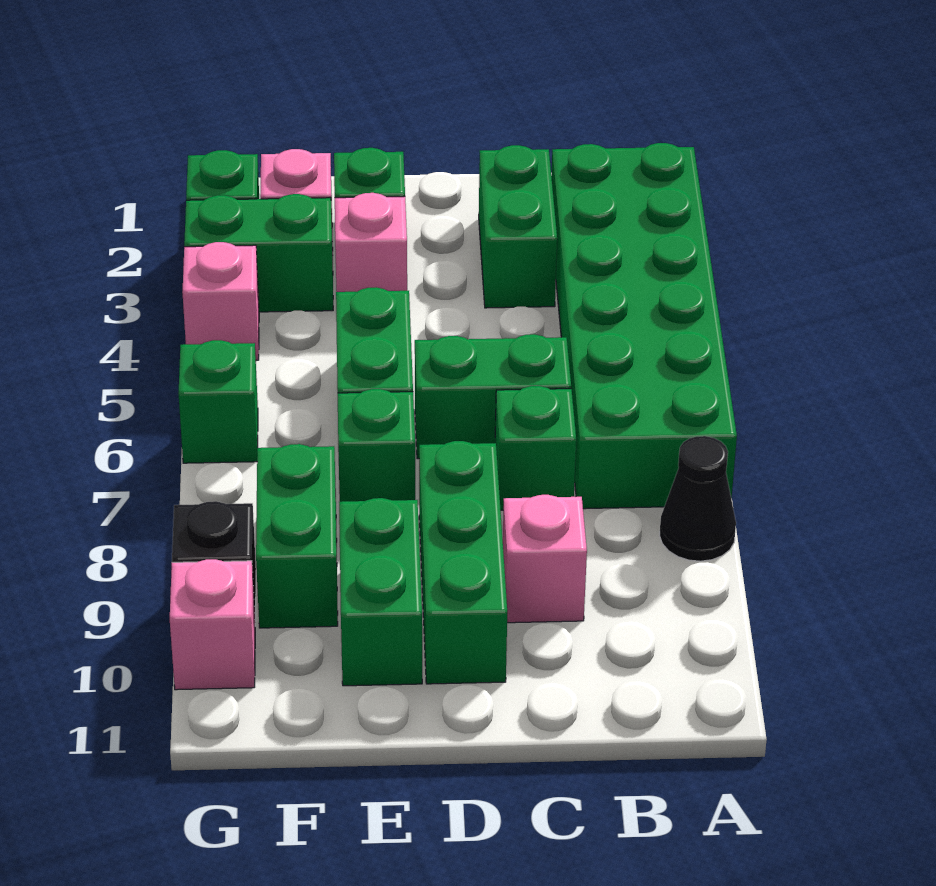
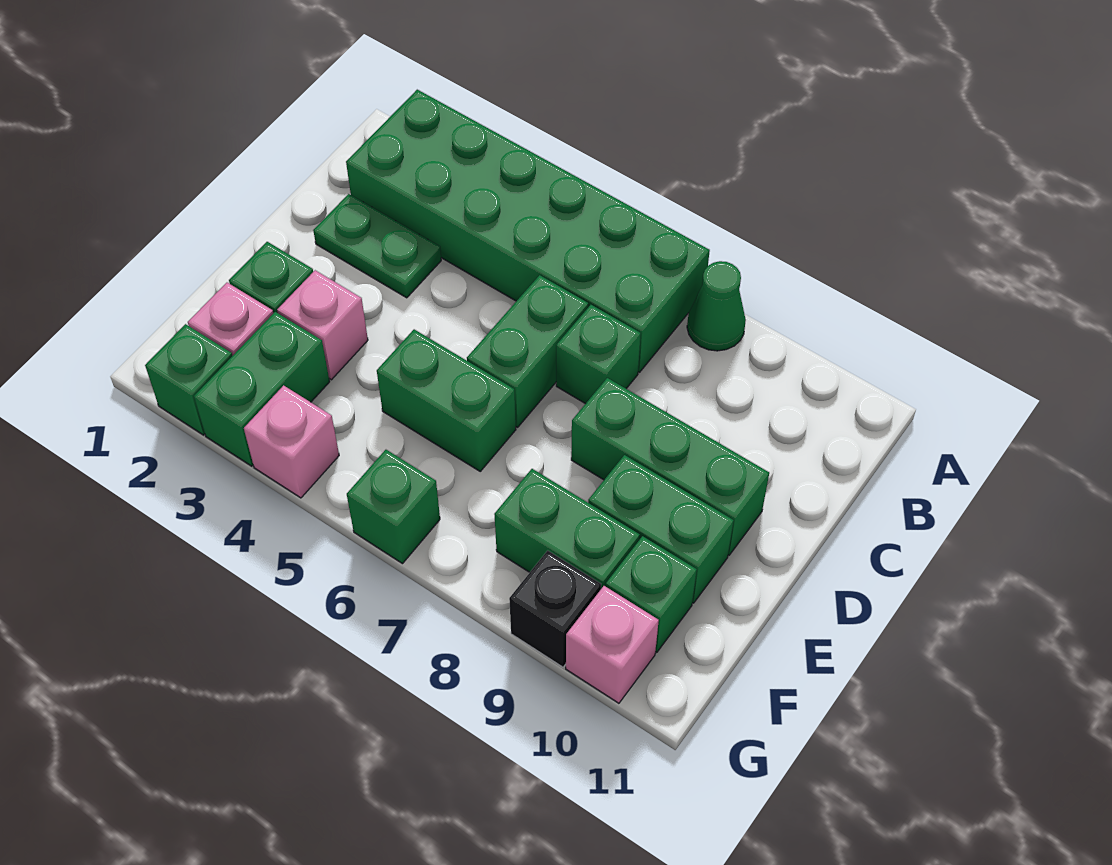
black 1x1 cone [659,436,736,561] -> green 1x1 cone [687,261,746,351]
green 1x2 brick [479,145,557,308] -> green 1x2 plate [313,194,441,298]
pink 1x1 brick [503,495,587,623] -> none
green 1x1 brick [338,389,415,502] -> green 1x1 brick moved to [606,536,697,653]

